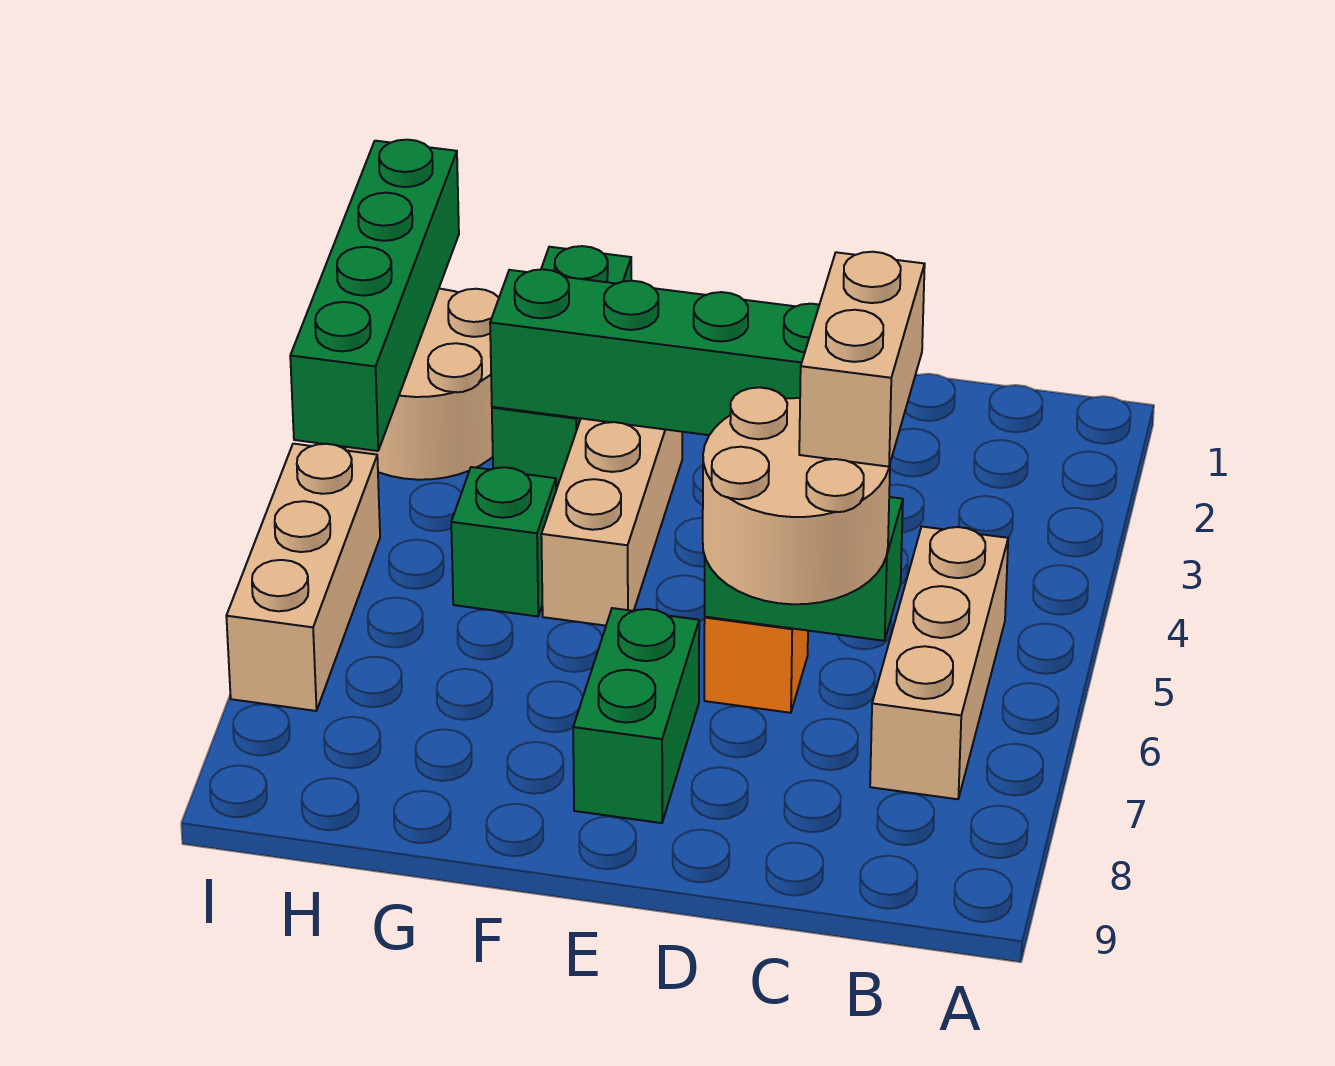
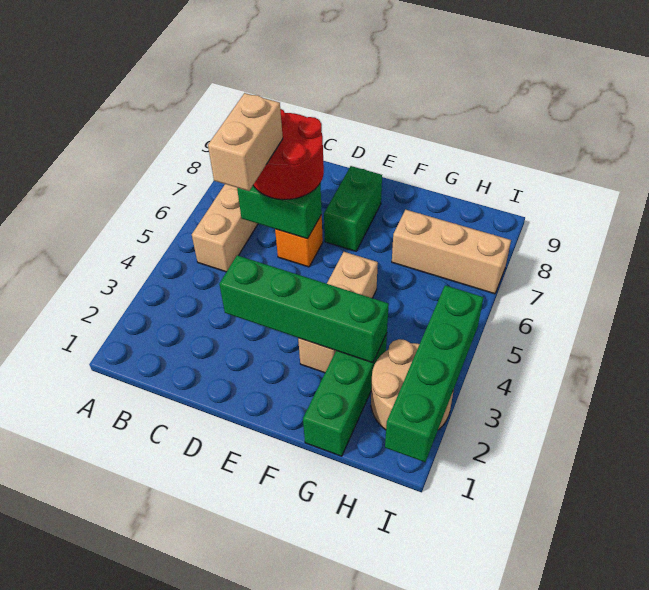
tan 2x2 round brick [703,387,890,604] -> red 2x2 round brick [253,109,324,200]
green 1x1 brick [451,467,556,616] -> none
tan 1x3 brick [226,444,380,711] -> tan 1x3 brick turned to [392,210,511,294]

